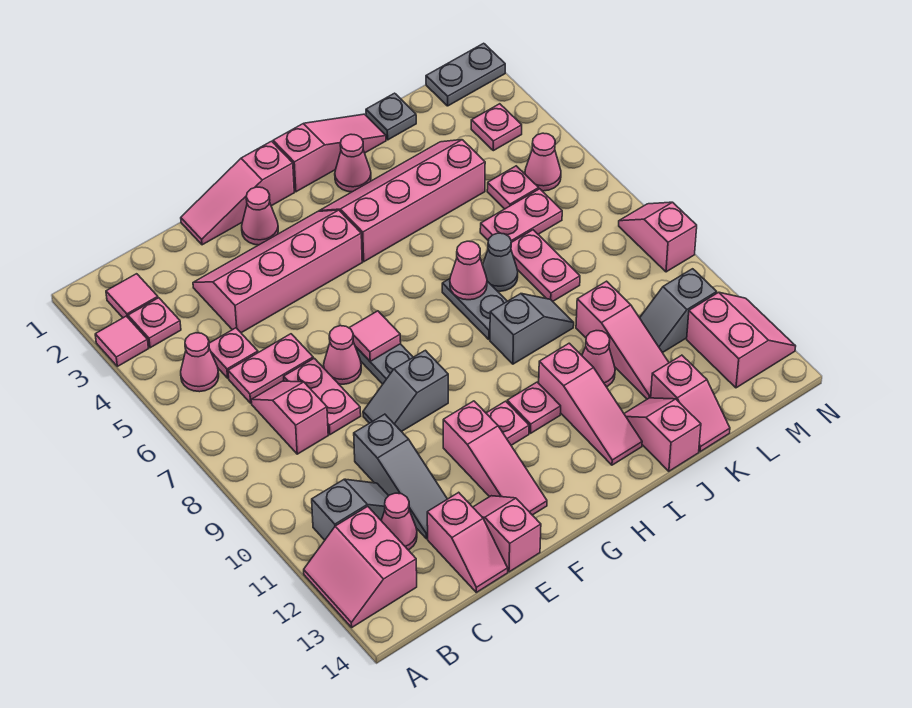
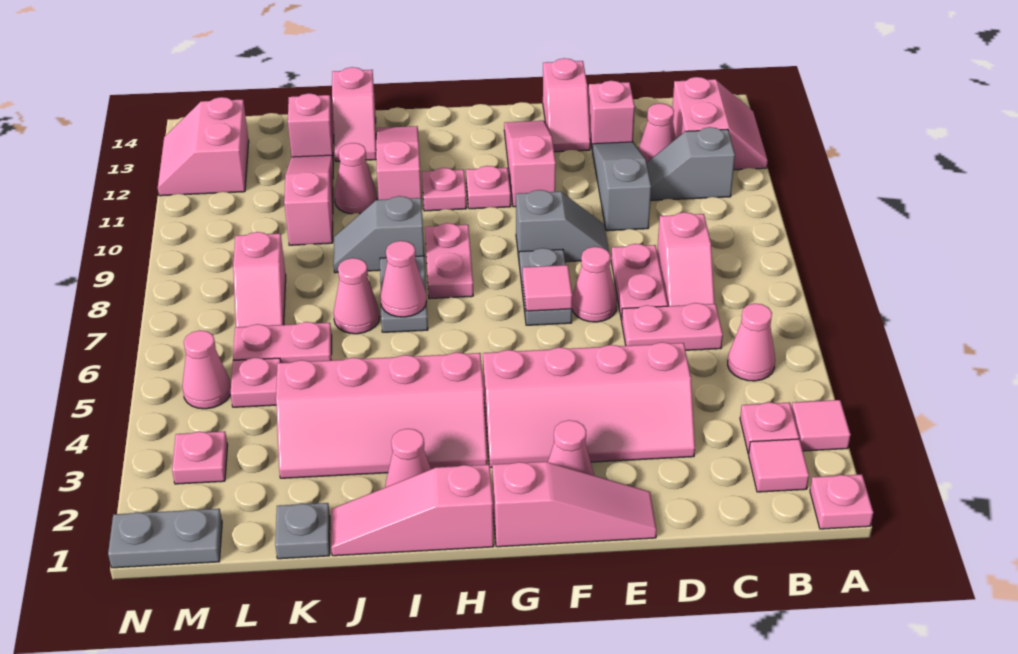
pink 1x1 plate [209,328,258,378] -> pink 1x1 plate moved to [810,474,873,529]
grey 1x1 cone [483,233,518,291] -> pink 1x1 cone [333,258,380,334]
pink 1x2 plate [511,230,580,301] -> pink 1x2 plate moved to [425,223,473,299]
grey 1x2 slope [640,269,717,353] -> none
pink 1x2 slope [619,202,697,272] -> pink 1x2 slope moved to [233,232,286,327]

